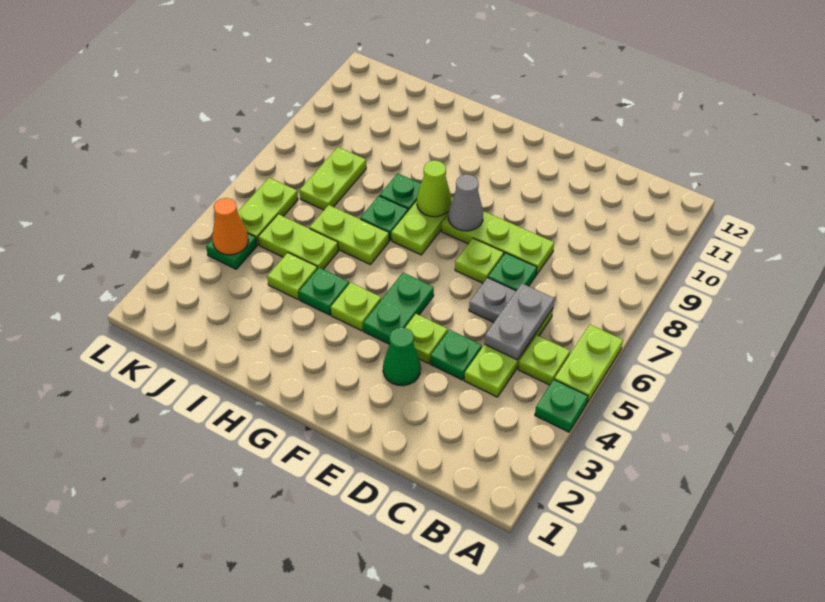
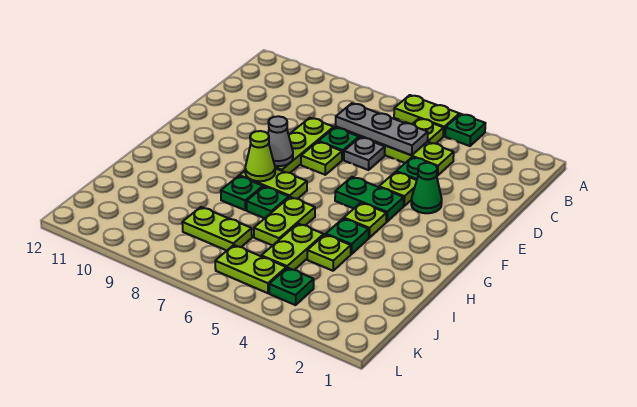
grey 1x2 plate [484,284,554,360] -> grey 1x3 plate [336,103,428,155]
orange 1x1 cone [212,198,248,255] -> none

